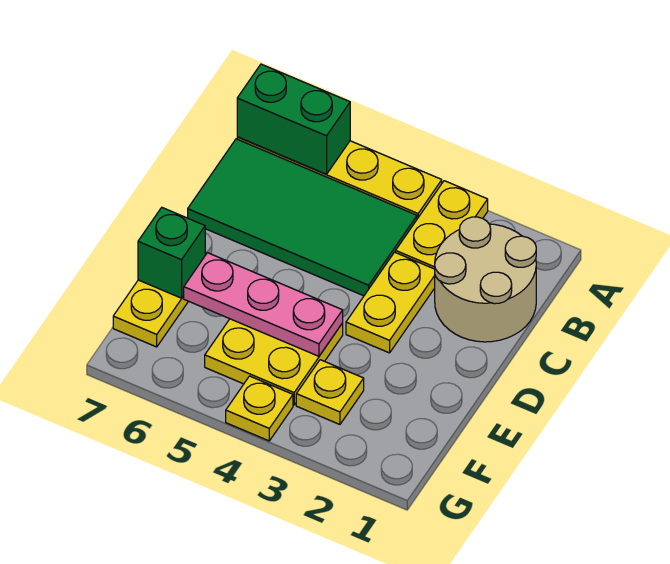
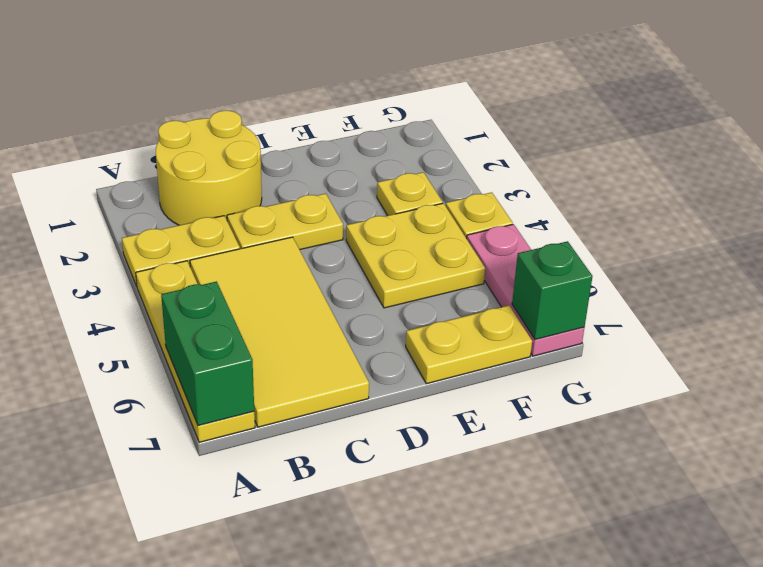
tan 2x2 round brick [435,217,536,342] -> yellow 2x2 round brick [156,111,262,225]
green 2x4 tile [188,139,417,296] -> yellow 2x4 tile [190,237,369,427]
pink 1x3 plate [184,253,343,356] -> pink 1x3 plate moved to [467,224,584,356]
green 1x1 brick [138,208,205,298] -> green 1x1 brick moved to [512,241,593,340]

